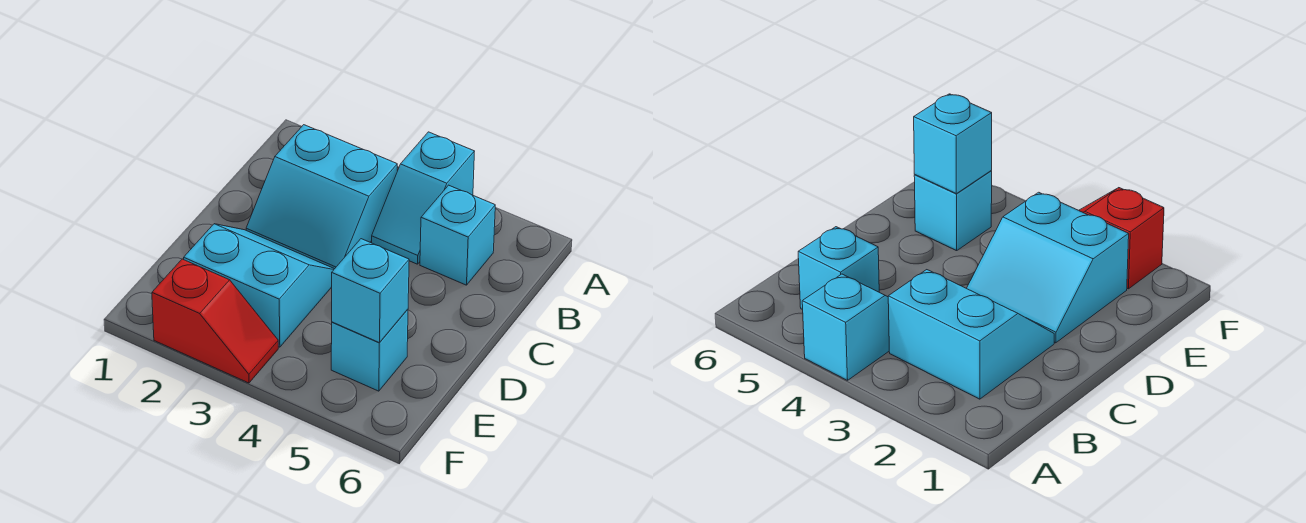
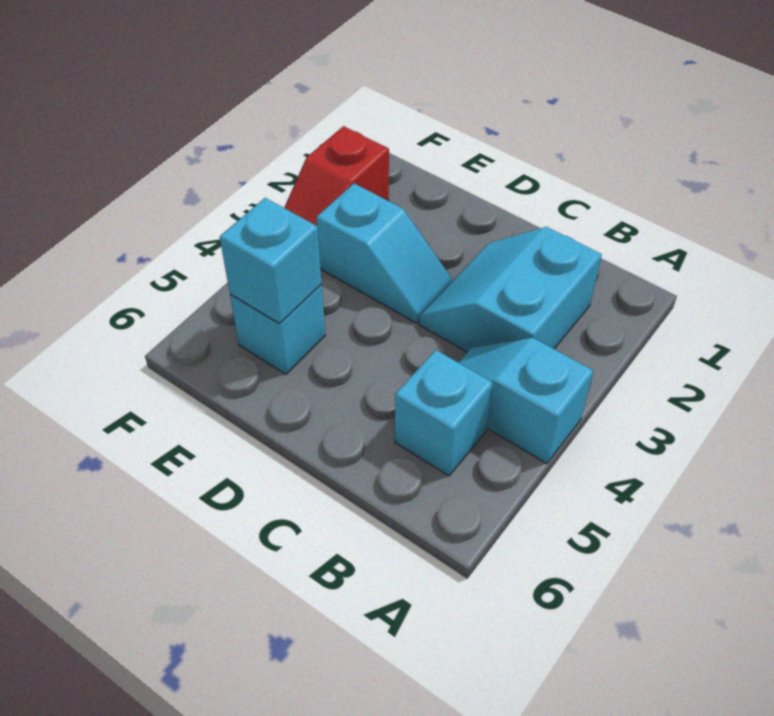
cyan 2x2 slope [184,224,334,347] -> cyan 1x2 slope [316,183,452,323]

